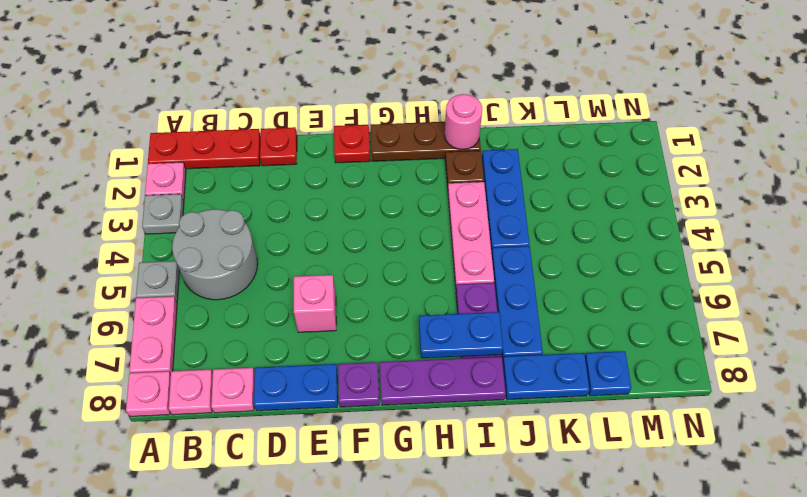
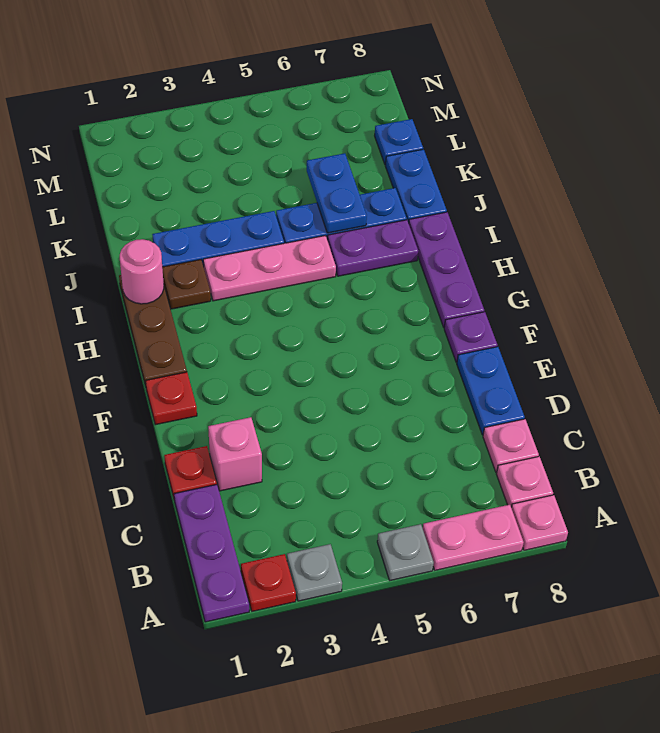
red 1x3 plate [148,129,260,169] -> purple 1x3 plate [174,485,249,622]
pink 1x1 plate [145,162,186,200] -> red 1x1 plate [241,554,296,611]
grey 2x2 round brick [172,209,258,300] -> none
pink 1x1 brick [294,275,336,332] -> pink 1x1 brick moved to [208,417,262,491]
blue 1x2 plate [419,312,503,358] -> blue 1x2 plate moved to [307,153,367,233]

